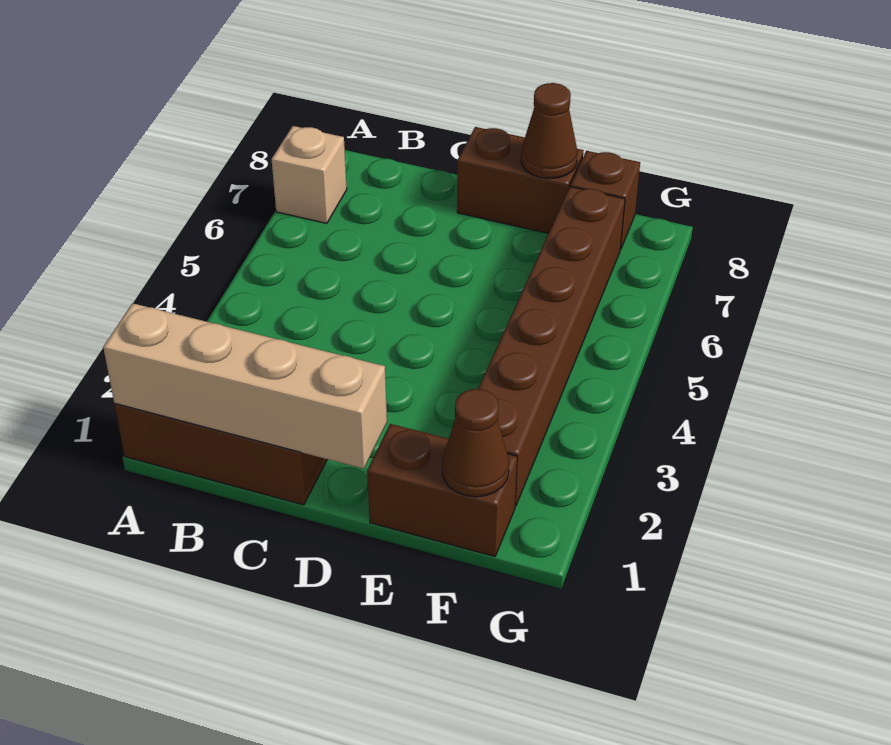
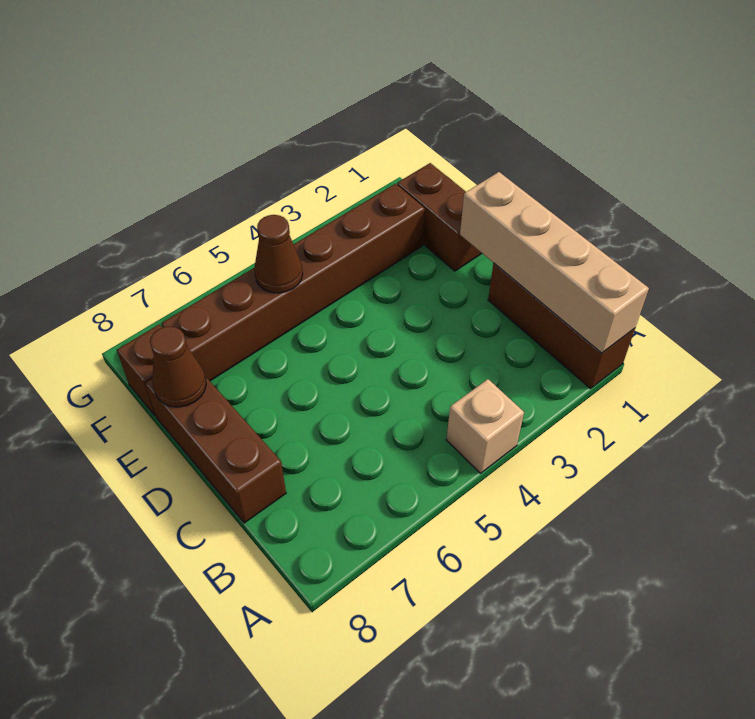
tan 1x1 brick [271,126,347,224] -> tan 1x1 brick moved to [446,379,524,473]
brown 1x2 brick [457,127,584,233] -> brown 1x3 brick [145,376,286,523]
brown 1x1 cone [442,389,509,497] -> brown 1x1 cone moved to [254,215,303,293]

